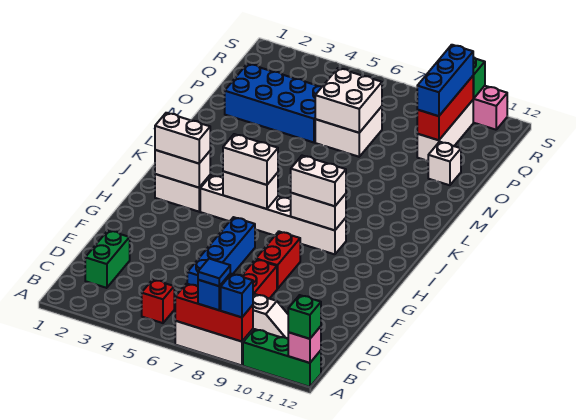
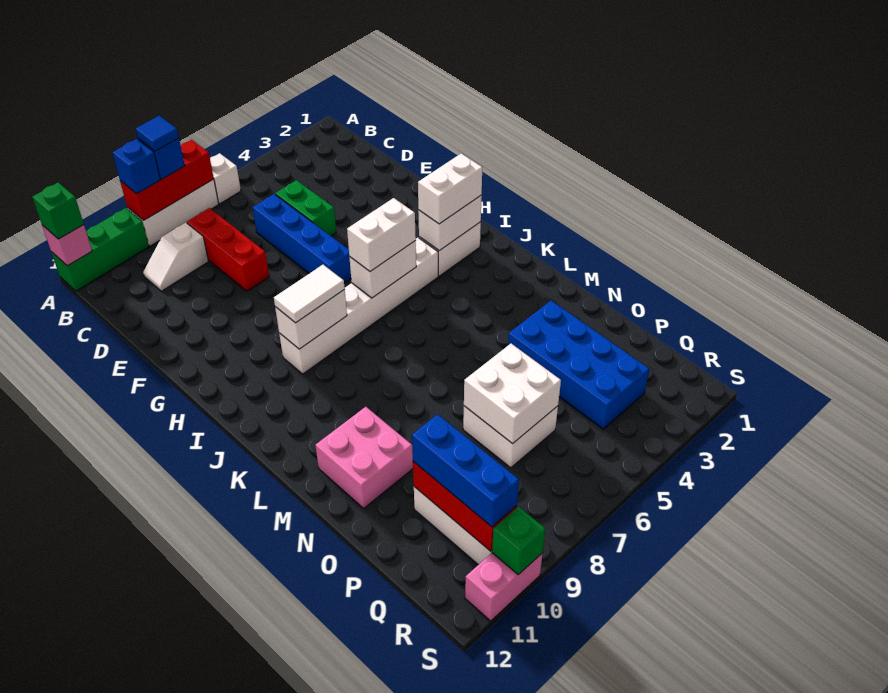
red 1x1 brick [142,280,174,323] -> none
green 1x2 brick [85,230,130,288] -> green 1x2 brick moved to [275,180,336,236]
red 1x2 brick [256,232,300,289] -> none
white 1x2 brick [291,156,346,206] -> white 1x2 tile [274,265,345,323]
none -> pink 2x2 brick [315,407,413,508]
blue 2x4 brick [225,64,322,142] -> blue 2x4 brick turned to [508,301,649,429]
white 1x1 brick [428,142,461,185] -> white 1x1 brick moved to [210,153,241,204]

